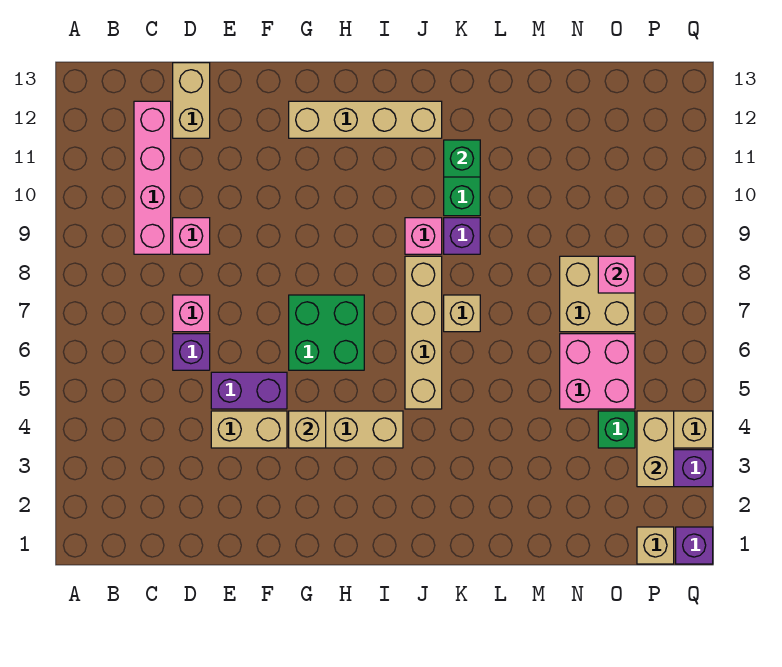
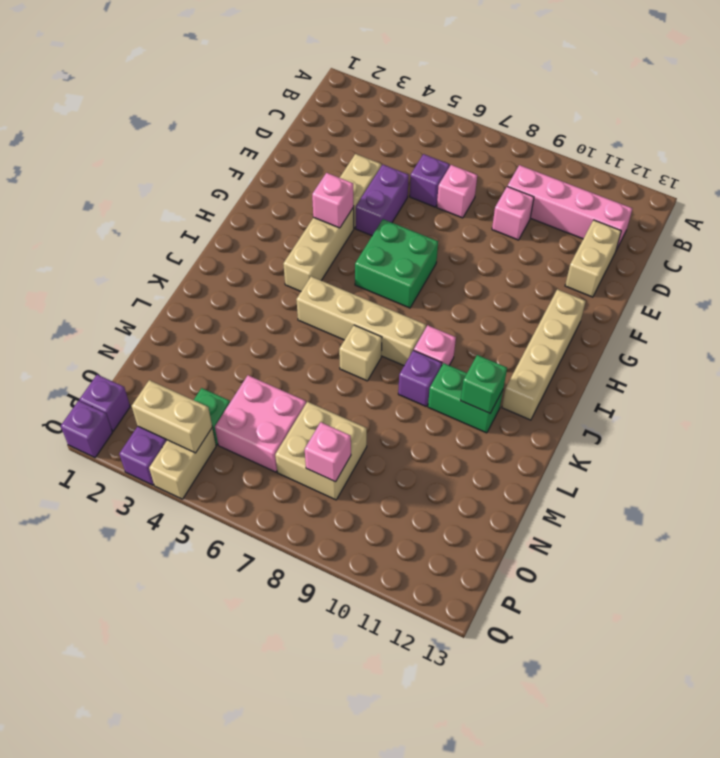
tan 1x2 brick [173,63,210,138] -> tan 1x2 brick turned to [565,220,621,297]
tan 1x1 brick [289,411,326,448] -> pink 1x1 brick [312,173,354,228]
tan 1x1 brick [637,527,674,564] -> purple 1x1 brick [80,375,130,431]

